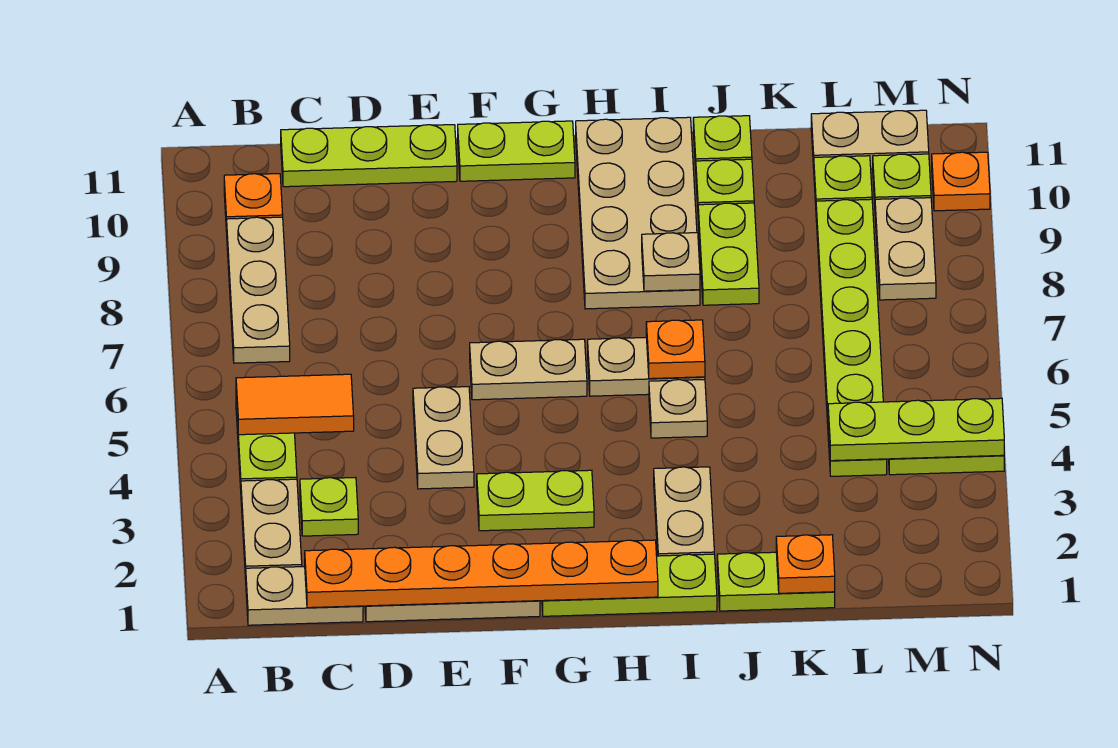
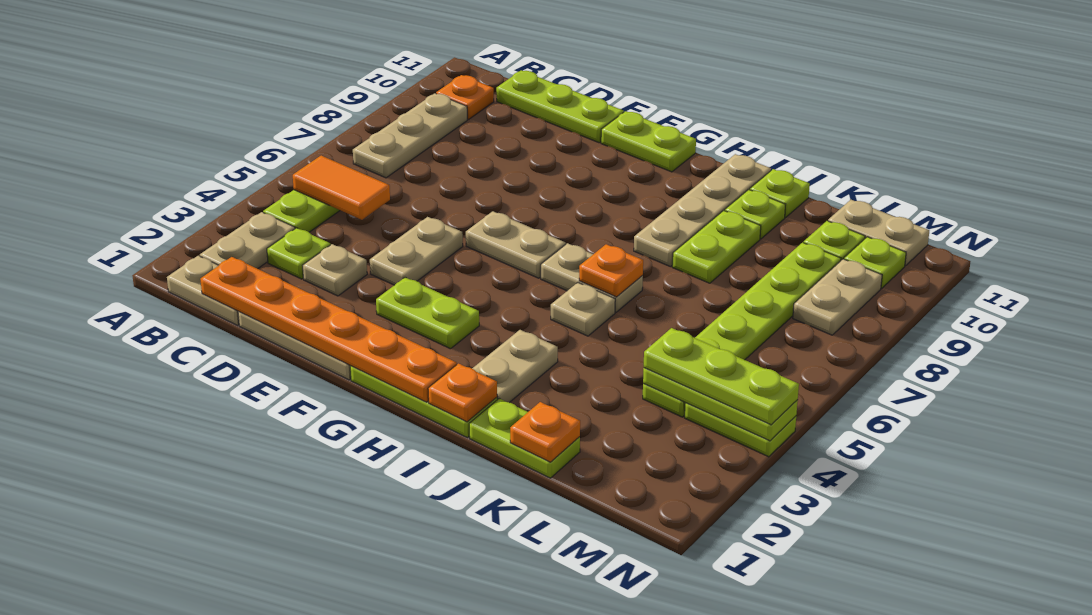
tan 2x4 plate [576,117,700,309] -> tan 1x4 plate [634,154,771,267]
tan 1x1 plate [642,233,700,291] -> tan 1x1 plate moved to [303,244,367,296]
none -> lime 1x3 plate [644,328,799,425]
orange 1x1 plate [932,152,990,211] -> orange 1x1 plate moved to [428,364,497,422]

